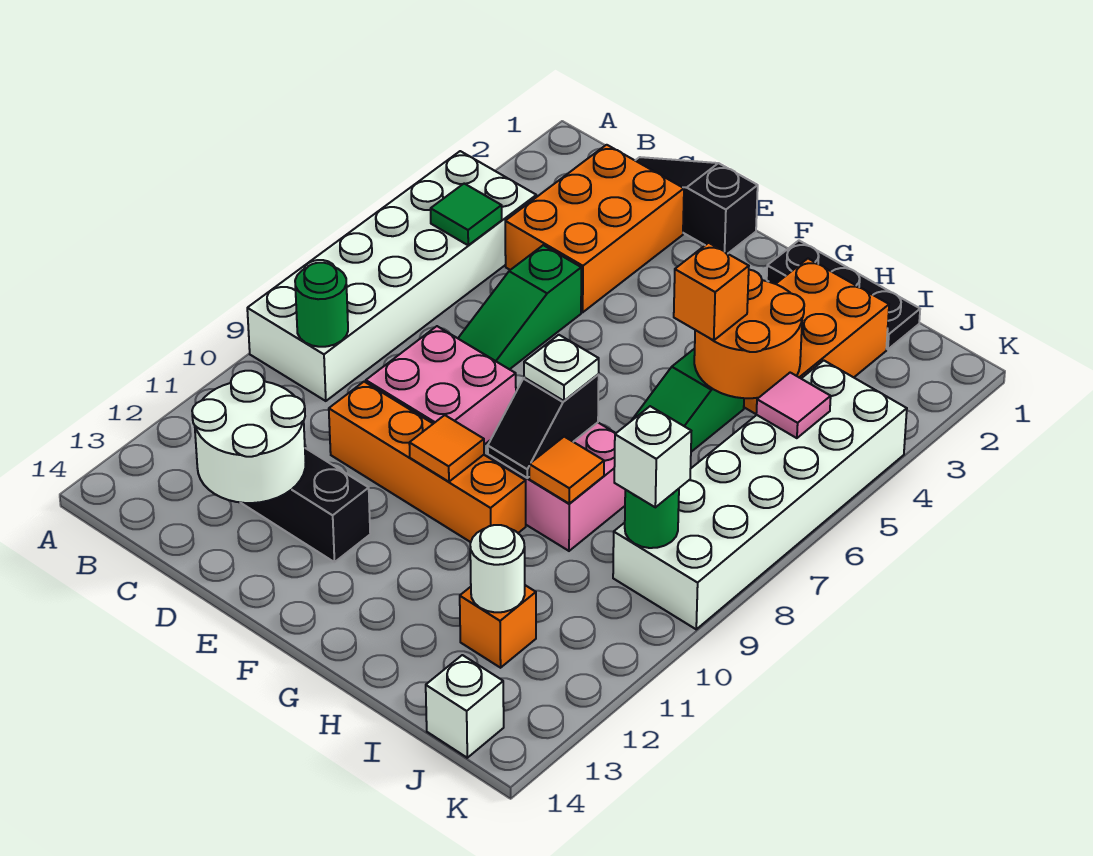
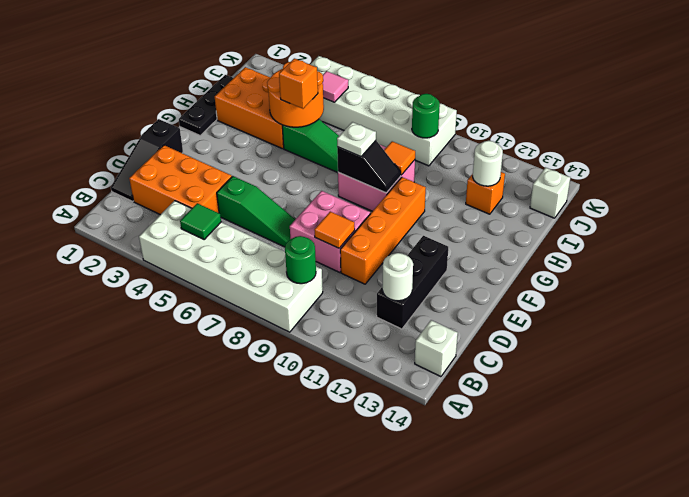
white 2x2 round brick [192,371,306,503] -> white 1x1 round brick [382,253,413,301]
orange 1x1 tile [409,415,484,482] -> orange 1x1 tile moved to [314,212,355,248]
white 1x1 brick [614,406,691,507] -> white 1x1 brick moved to [415,320,458,377]

